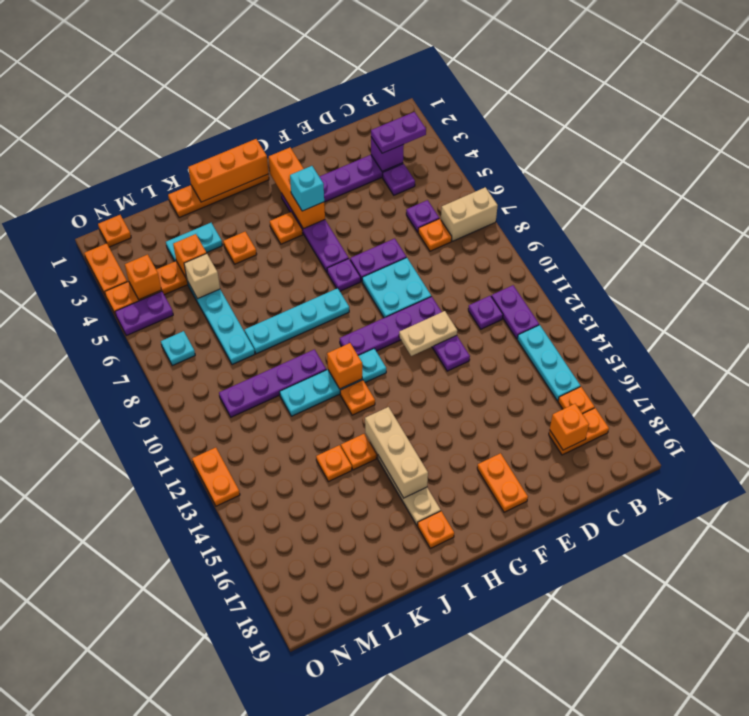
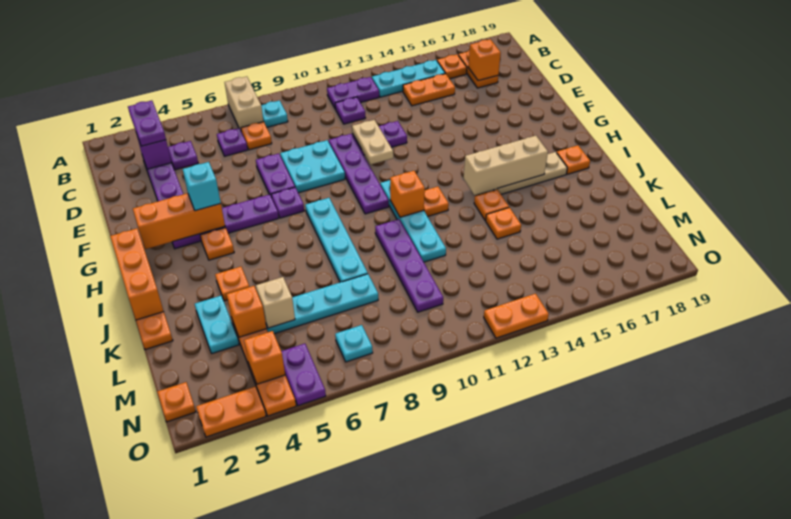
none -> cyan 1x1 plate [261,100,288,127]
orange 1x2 plate [477,453,528,512] -> orange 1x2 plate moved to [403,74,455,106]

